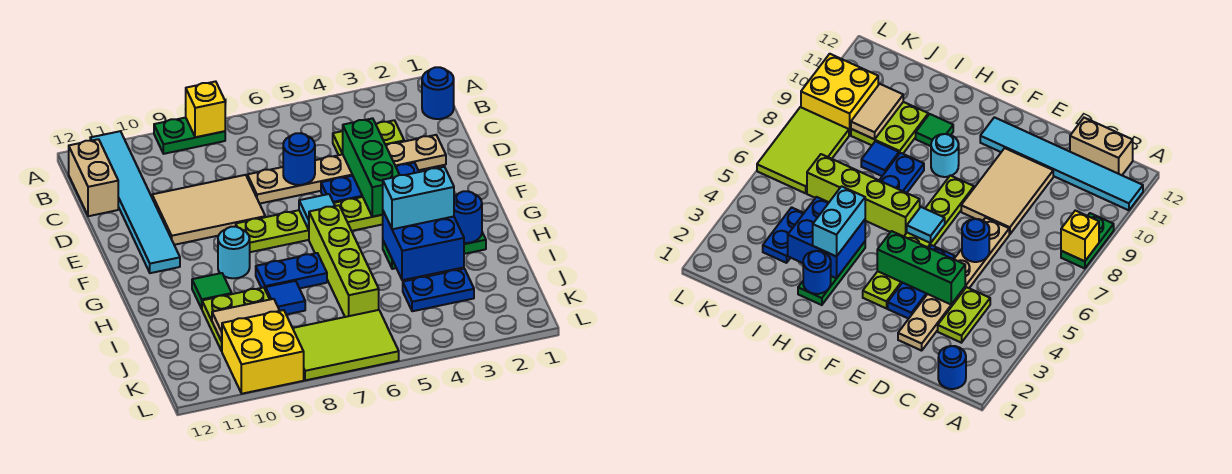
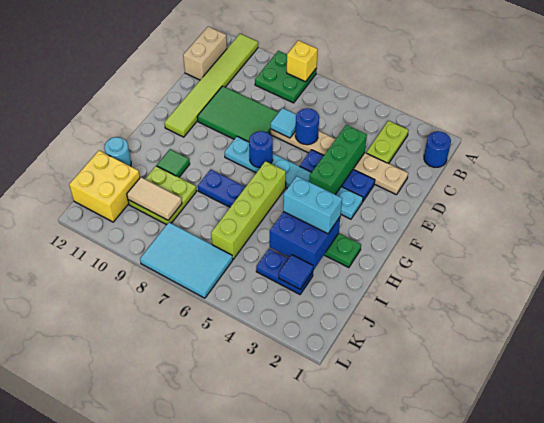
green 1x2 plate [154,118,225,154] -> green 2x2 plate [255,51,317,103]
cyan 1x6 tile [90,131,180,273] -> lime 1x6 tile [164,34,258,137]
lime 1x2 plate [333,120,404,155] -> lime 1x2 plate turned to [366,121,409,164]
tan 2x3 tile [152,175,265,245] -> green 2x3 tile [197,86,279,142]
lime 1x6 plate [236,197,383,252] -> cyan 1x6 plate [225,136,363,219]
cyan 1x1 tile [299,194,335,229] -> cyan 1x1 tile moved to [271,108,296,138]
cyan 1x1 round brick [218,227,250,278] -> cyan 1x1 round brick moved to [104,137,131,166]
blue 1x1 round brick [454,191,482,243] -> blue 1x1 round brick moved to [249,131,273,168]
blue 1x1 tile [266,281,305,315] -> blue 1x1 tile moved to [279,255,313,289]
lime 2x3 tile [293,310,399,380] -> cyan 2x3 tile [140,222,233,298]
yellow 2x2 brick [222,310,304,394] -> yellow 2x2 brick moved to [69,151,140,222]

